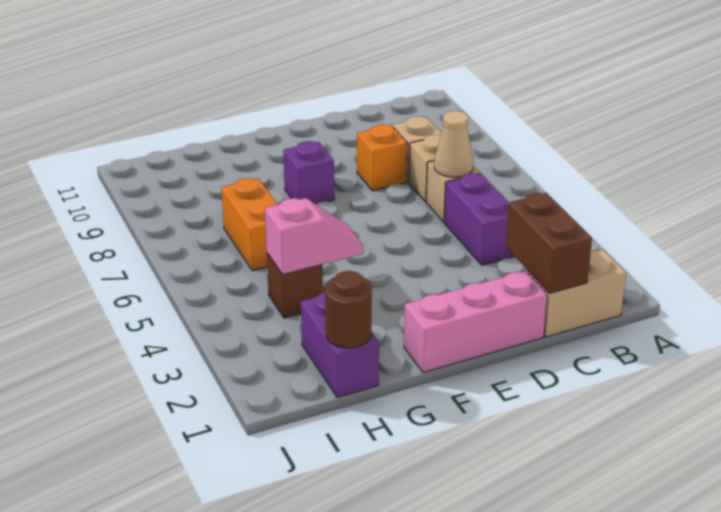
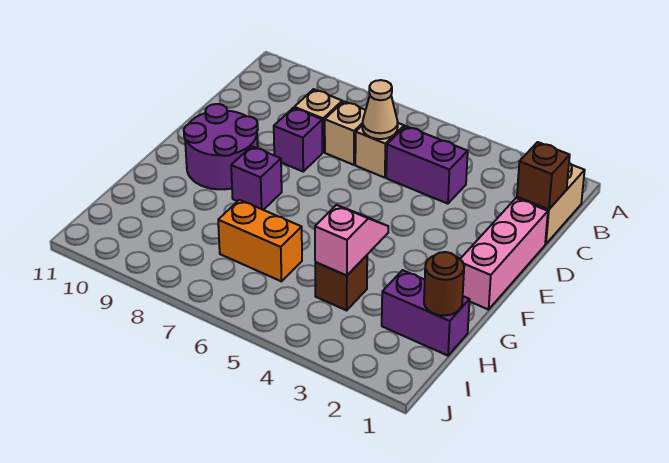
brown 1x2 brick [506,193,592,293] -> brown 1x1 brick [517,142,570,210]
orange 1x1 brick [357,124,407,191] -> purple 1x1 brick [274,108,322,171]
none -> purple 2x2 round brick [184,104,258,189]

